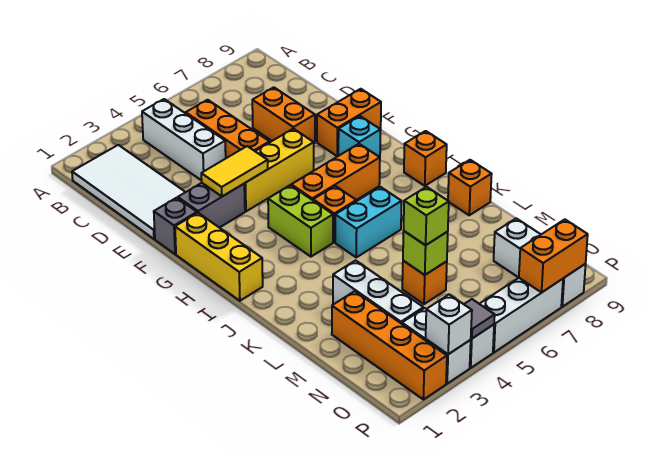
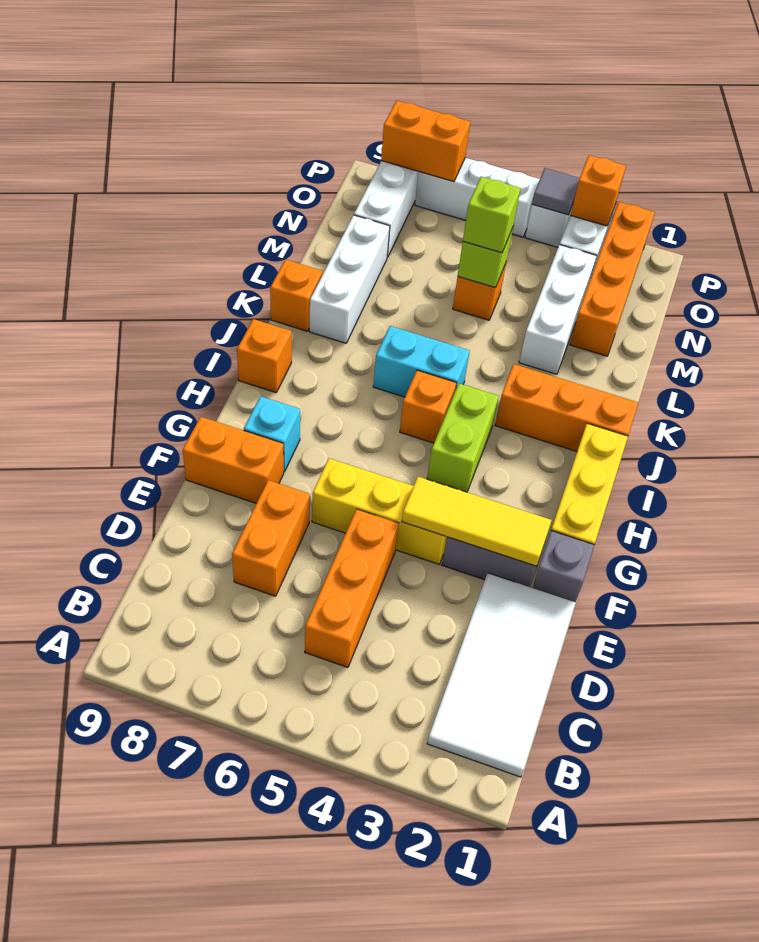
white 1x3 brick [142,99,226,181] -> white 1x3 brick moved to [309,215,390,343]
yellow 1x2 tile [201,146,268,196] -> yellow 1x3 tile [402,477,552,566]
orange 1x3 brick [291,144,380,200] -> orange 1x3 brick moved to [495,364,638,451]
white 1x1 brick [426,294,472,354] -> orange 1x1 brick [571,155,626,226]

